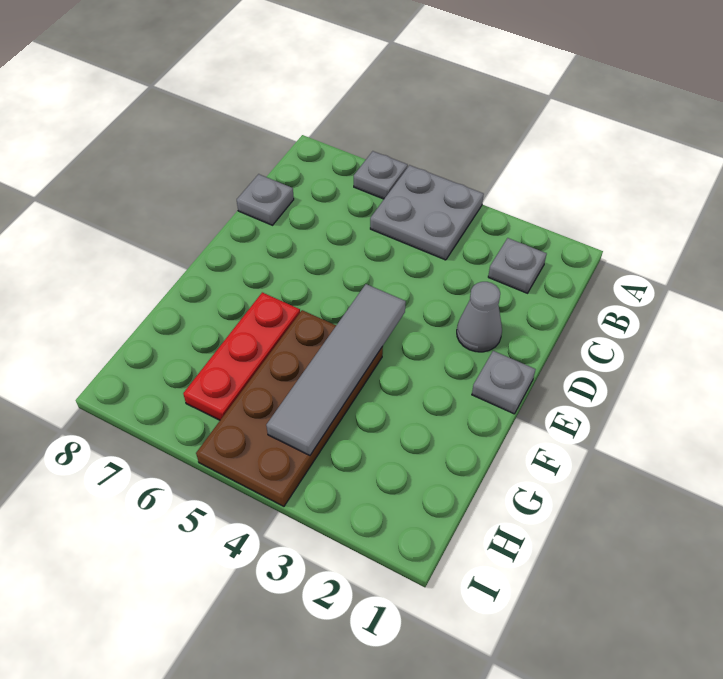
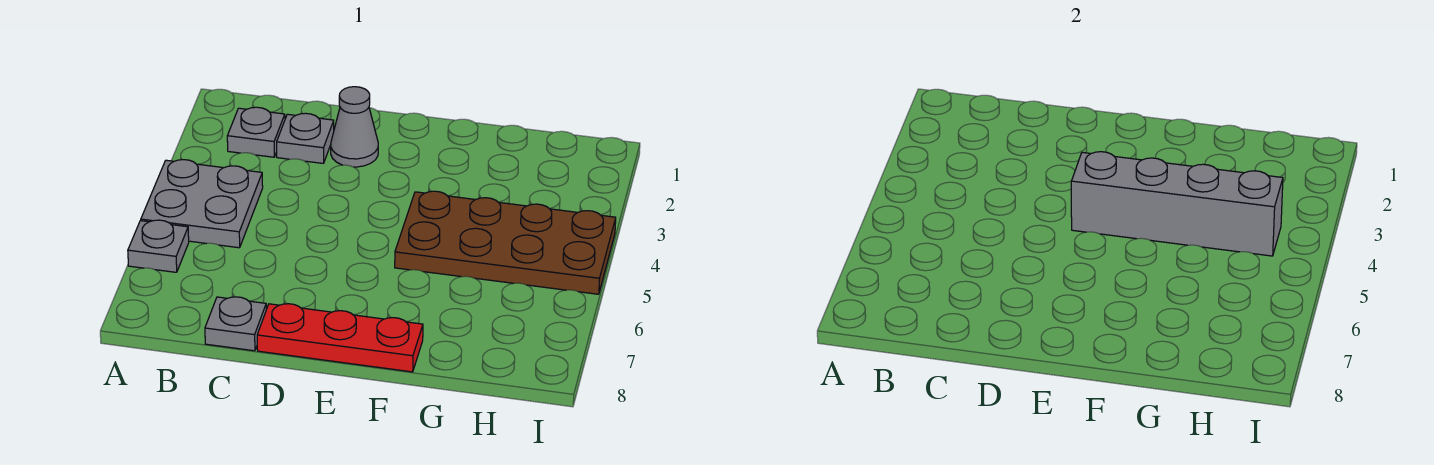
grey 1x1 plate [472,351,536,414] -> grey 1x1 plate moved to [277,113,334,163]
grey 1x4 tile [266,284,406,455] -> grey 1x4 brick [1071,152,1283,256]
red 1x3 plate [183,292,300,420] -> red 1x3 plate moved to [257,304,423,372]

